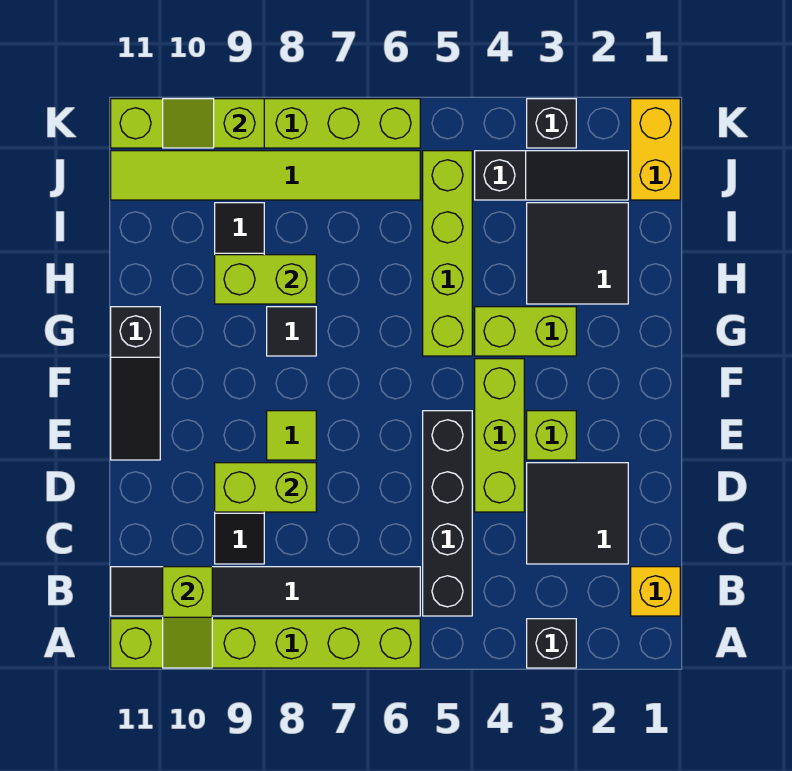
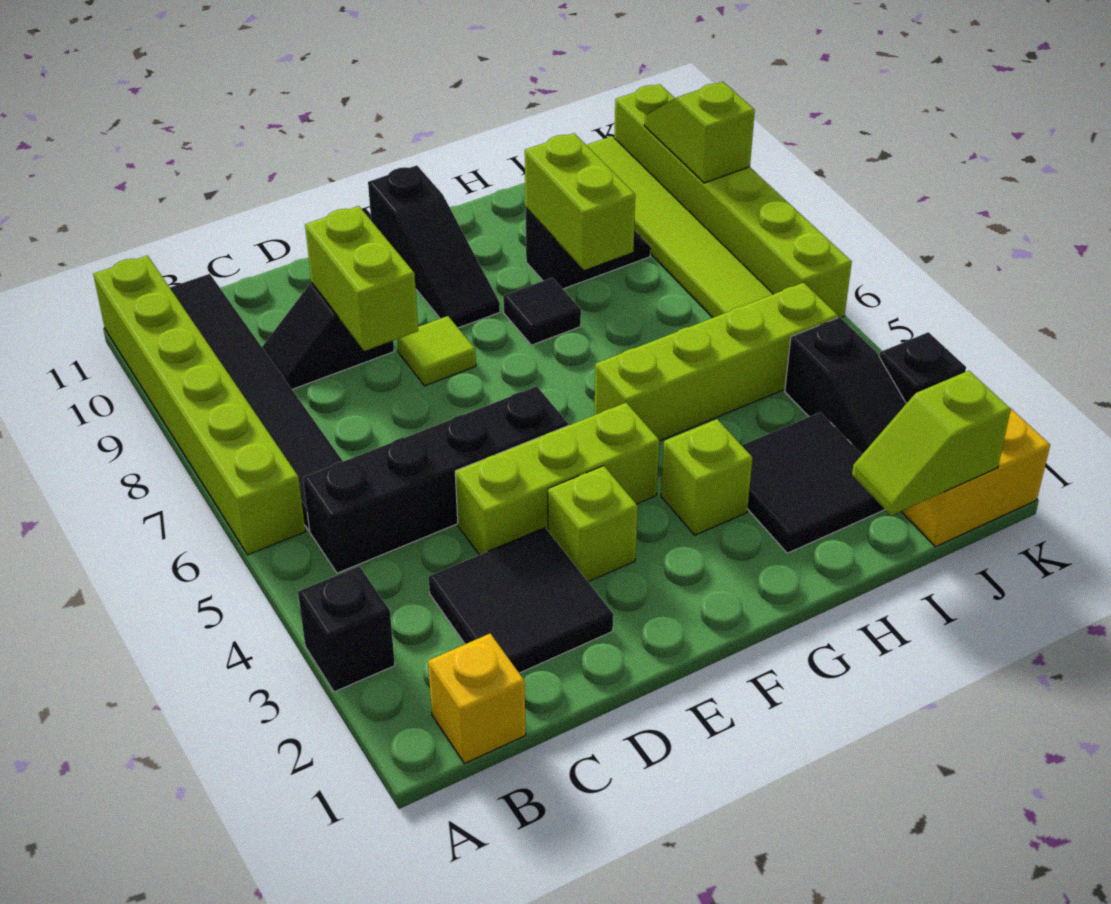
lime 1x2 slope [163,567,212,668] -> lime 1x2 slope moved to [852,371,1011,515]
black 1x3 slope [111,307,160,460] -> black 1x3 slope turned to [368,165,500,328]
lime 1x2 brick [475,307,576,356] -> lime 1x1 brick [661,419,753,535]

